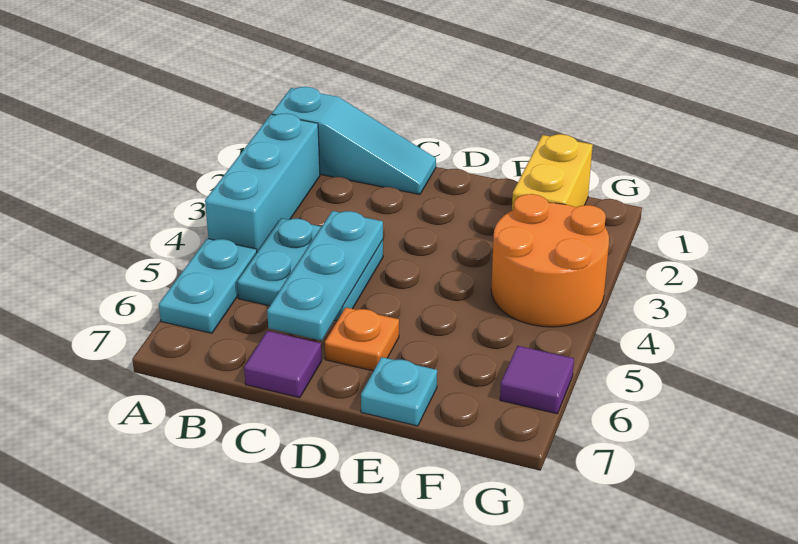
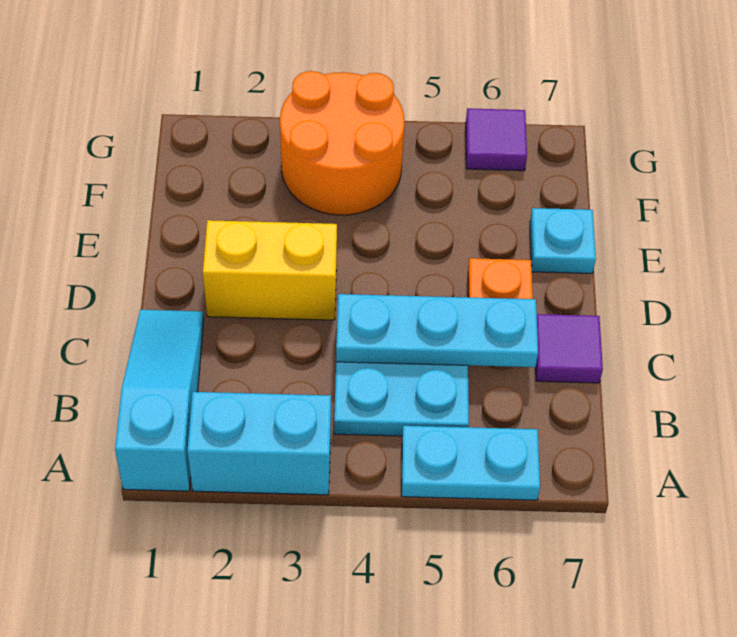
cyan 1x3 brick [205,113,320,252] -> cyan 1x2 brick [187,392,331,495]
yellow 1x2 brick [512,134,593,210] -> yellow 1x2 brick moved to [203,220,337,320]

